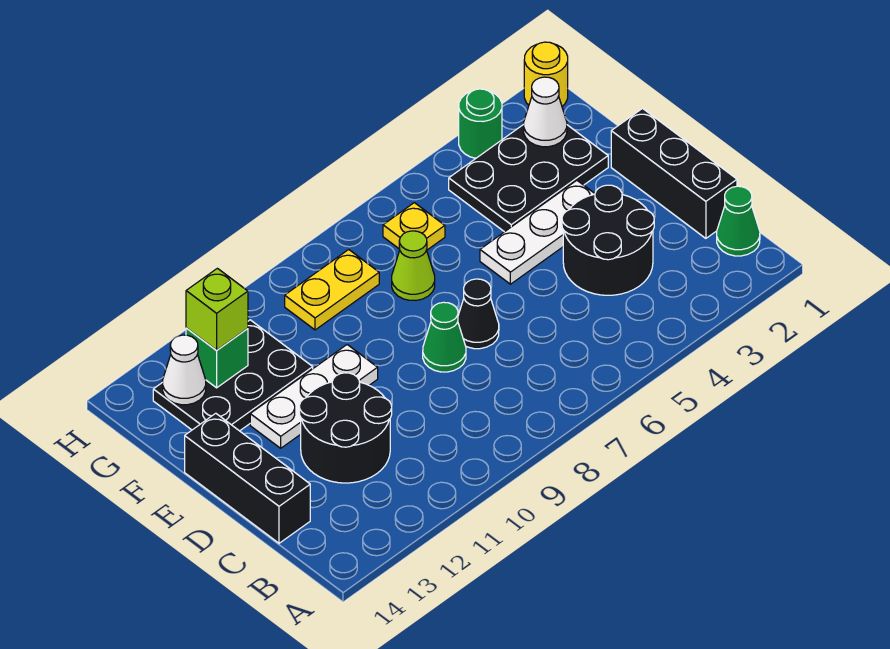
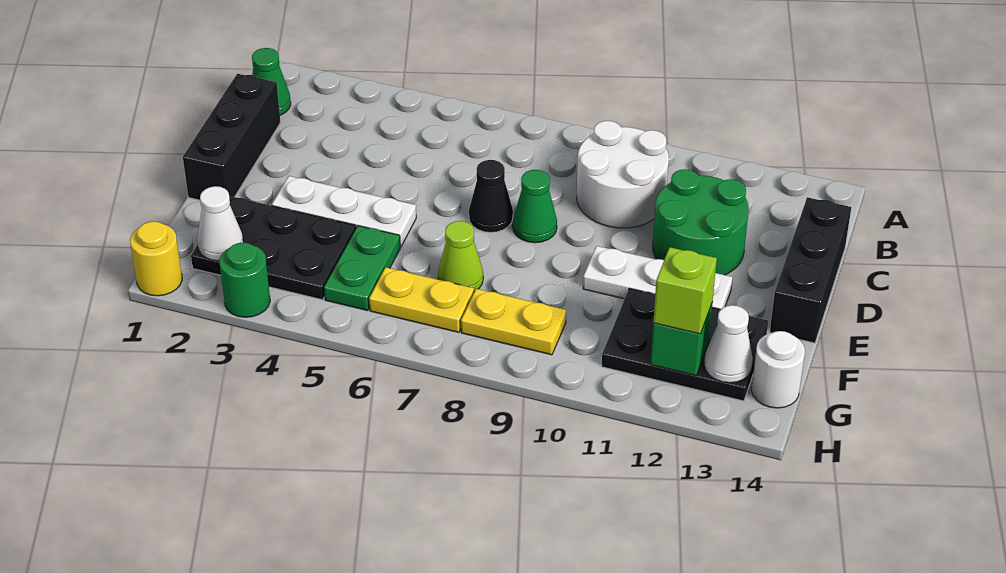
none -> white 2x2 round brick [577,121,669,228]
black 2x2 round brick [562,185,654,295] -> none
black 2x2 round brick [299,373,392,483] -> green 2x2 round brick [653,169,749,275]
none -> green 1x2 plate [324,226,400,311]
yellow 1x1 plate [383,203,445,250] -> yellow 1x2 plate [369,267,474,332]
none -> white 1x1 round brick [752,331,805,408]

